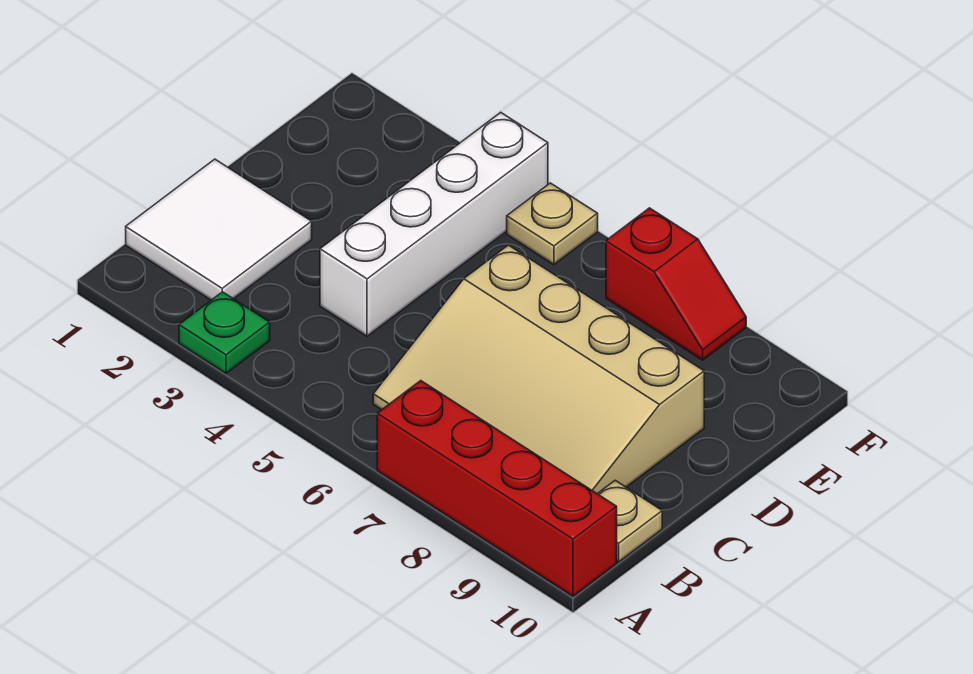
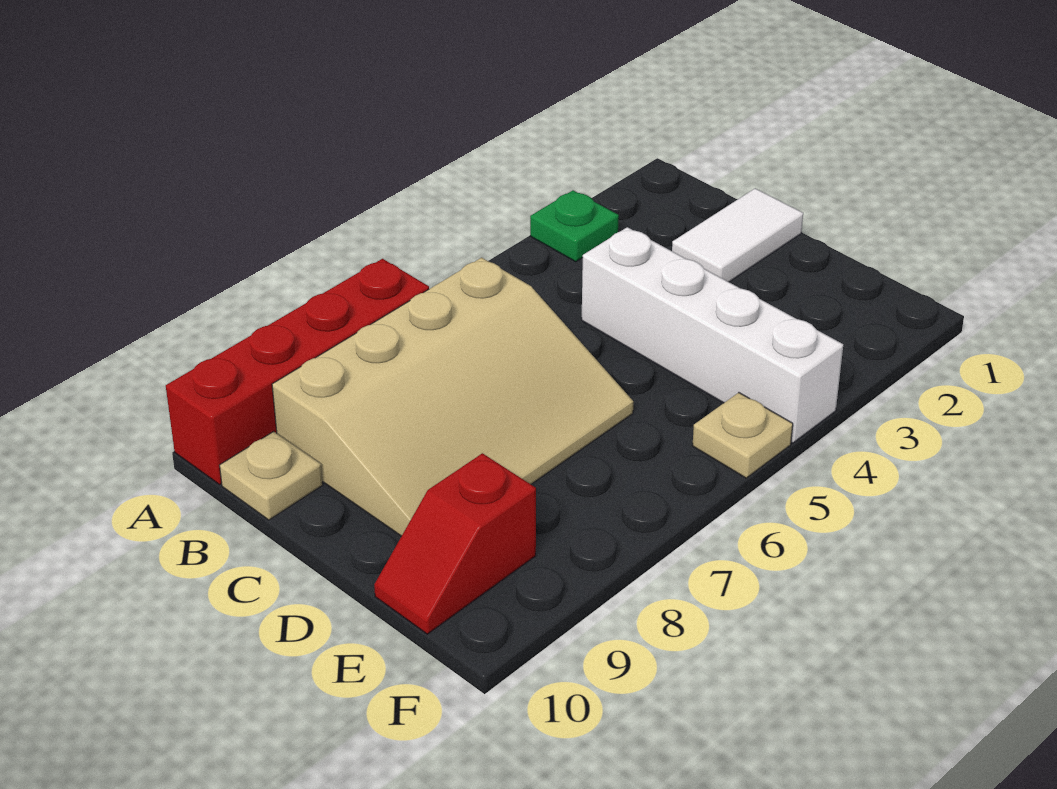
white 2x2 tile [126,159,312,300] -> white 1x2 tile [672,188,803,282]
tan 3x4 slope [373,245,704,494] -> tan 3x4 slope turned to [272,258,633,536]
red 1x2 slope [606,208,746,360] -> red 1x2 slope moved to [374,453,536,634]

